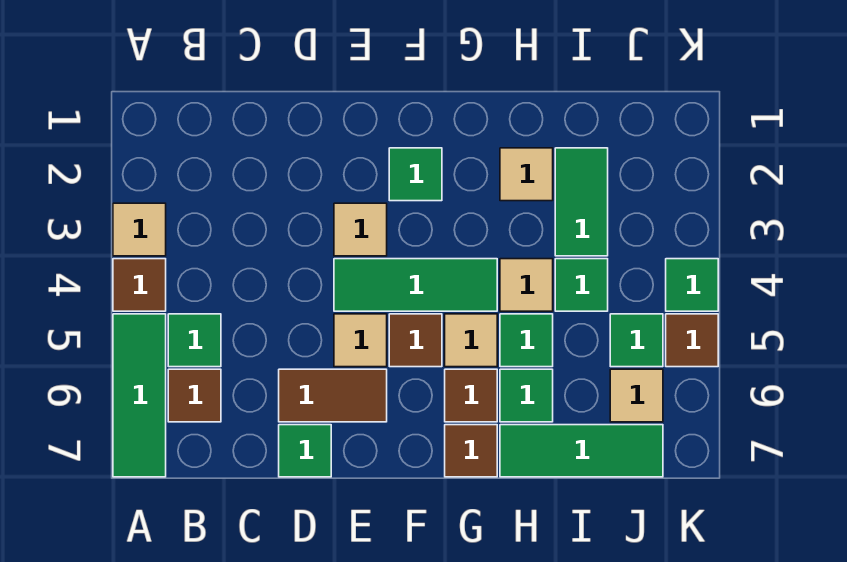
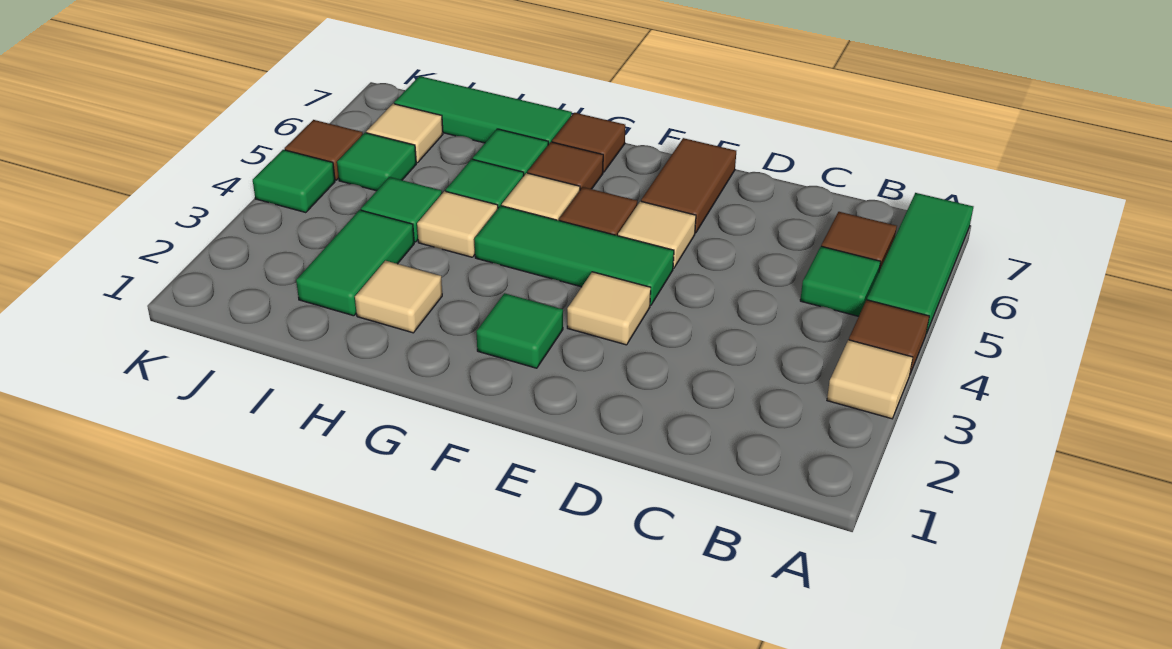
brown 1x2 tile [279,369,387,422] -> brown 1x2 tile turned to [641,138,736,233]
green 1x1 tile [279,425,331,477] -> none

